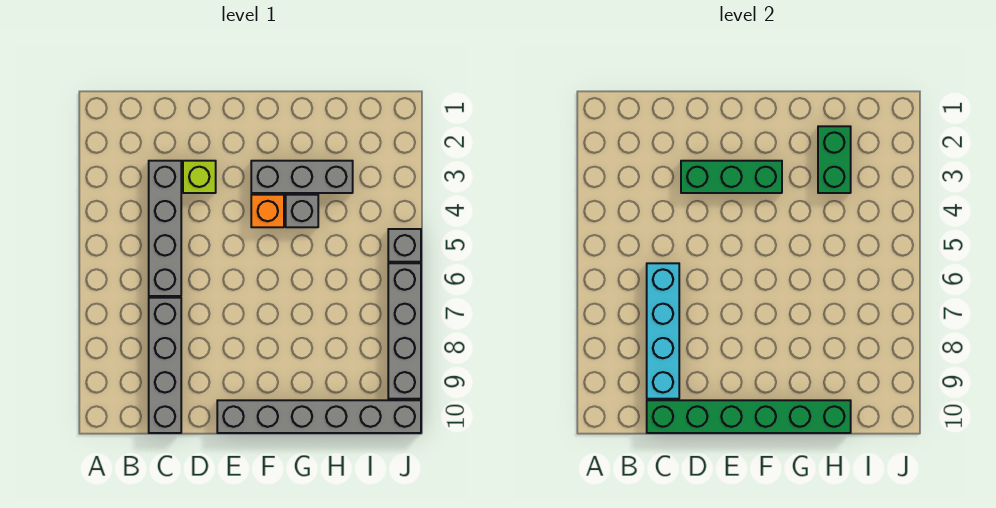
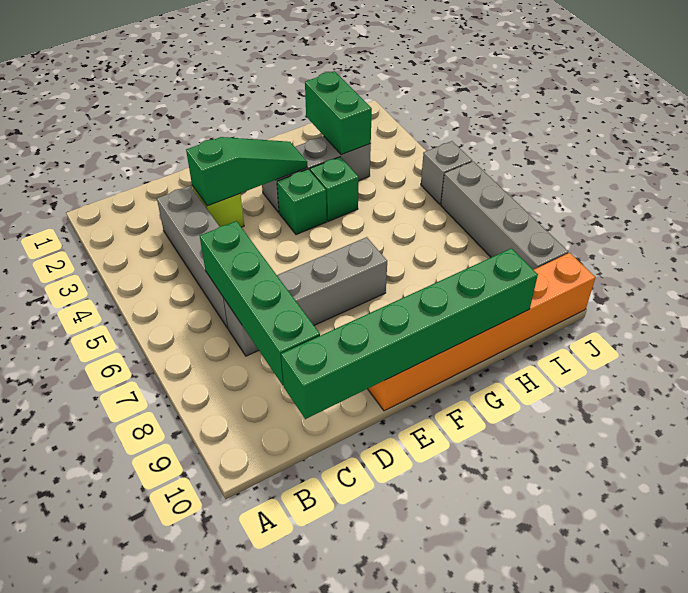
cyan 1x4 brick [647,263,679,399] -> green 1x4 brick [200,221,320,385]
grey 1x4 brick [149,298,181,433] -> grey 1x4 brick turned to [224,237,387,356]
green 1x3 brick [681,161,782,193] -> green 1x3 slope [186,137,307,206]
grey 1x6 brick [217,400,421,433] -> orange 1x6 brick [368,253,595,411]
orange 1x1 brick [251,195,284,227] -> green 1x1 brick [277,169,327,235]
grey 1x1 brick [286,195,318,227] -> green 1x1 brick [310,157,359,221]

